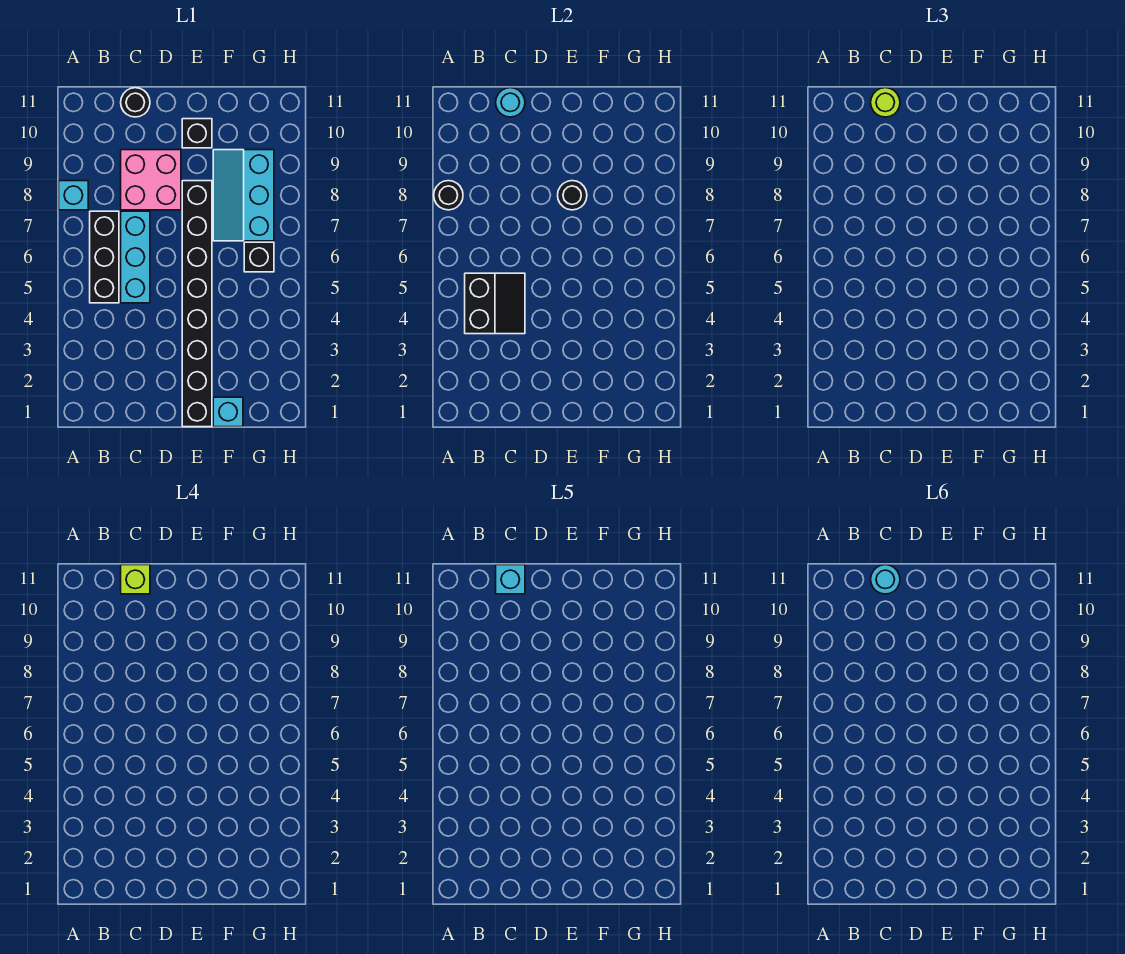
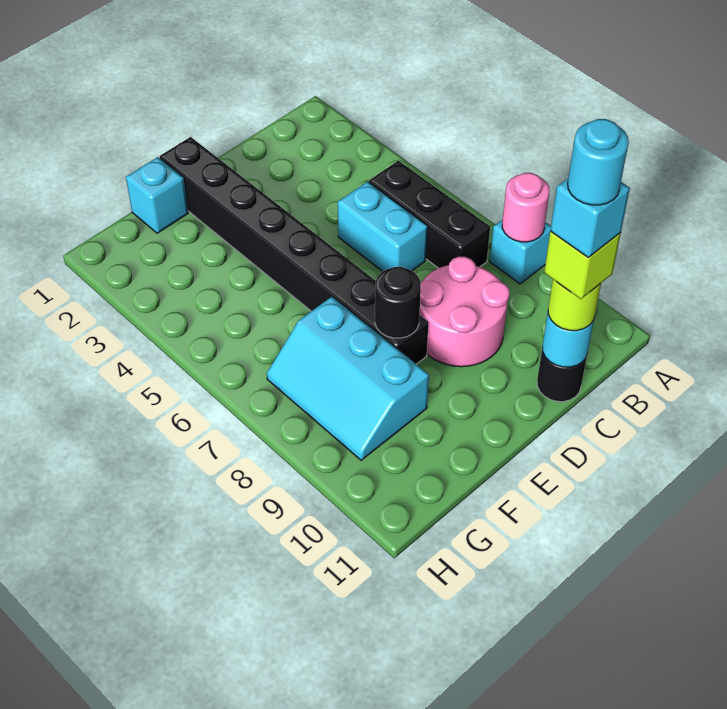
black 1x1 round brick [434,181,463,210] -> pink 1x1 round brick [502,173,550,242]
black 2x2 slope [465,273,525,334] -> none
cyan 1x3 brick [121,211,150,303] -> cyan 1x2 brick [338,182,428,271]
pink 2x2 brick [121,150,181,210] -> pink 2x2 round brick [420,257,509,367]
black 1x1 brick [182,119,212,148] -> none
cyan 2x3 slope [213,150,274,241] -> cyan 2x3 slope turned to [267,297,429,460]
black 1x1 brick [244,242,274,272] -> none

